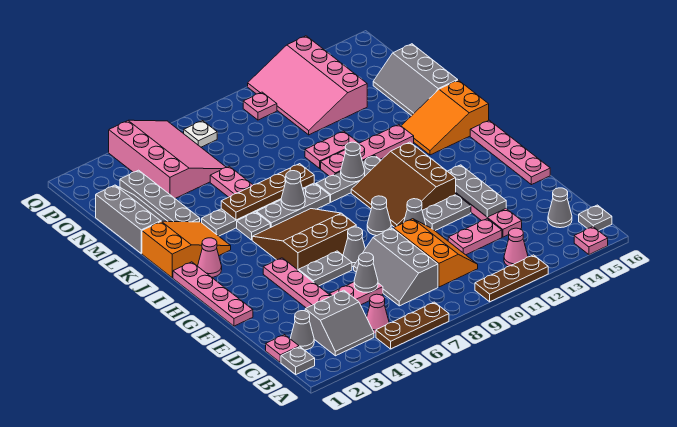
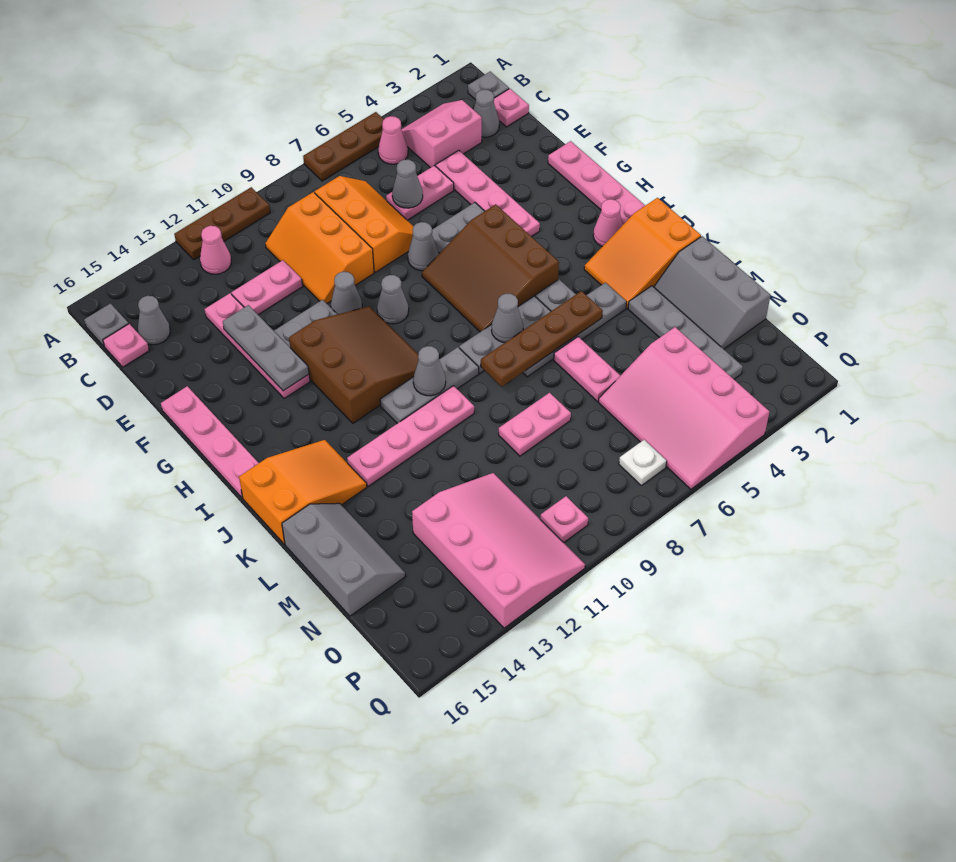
pink 1x1 plate [574,227,608,255] -> pink 1x1 plate moved to [103,324,149,367]
grey 2x2 slope [305,290,374,356] -> pink 2x2 slope [401,100,482,168]
grey 2x3 slope [354,228,438,306] -> orange 2x3 slope [315,176,414,272]
brown 3x3 slope [252,209,356,270] -> brown 3x3 slope turned to [422,204,559,332]
pink 1x2 plate [305,131,358,168] -> pink 1x2 plate moved to [499,393,571,456]

